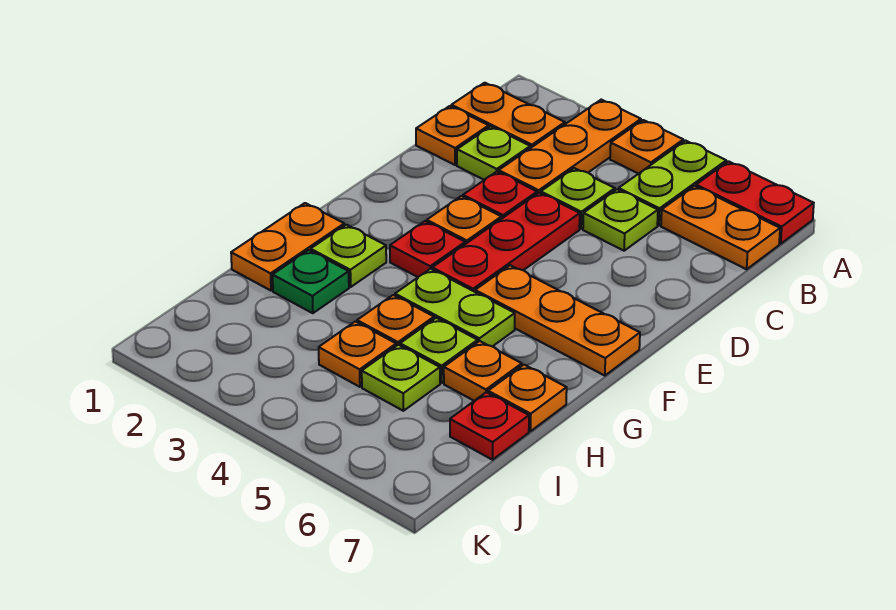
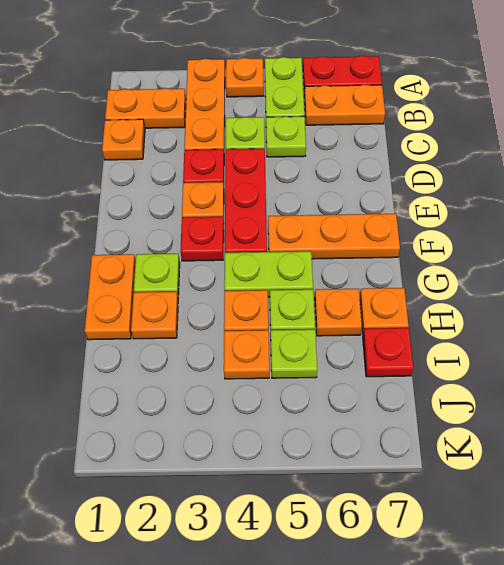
lime 1x1 plate [457,126,530,180] -> none
green 1x1 plate [273,250,349,313] -> orange 1x1 plate [131,292,178,339]

